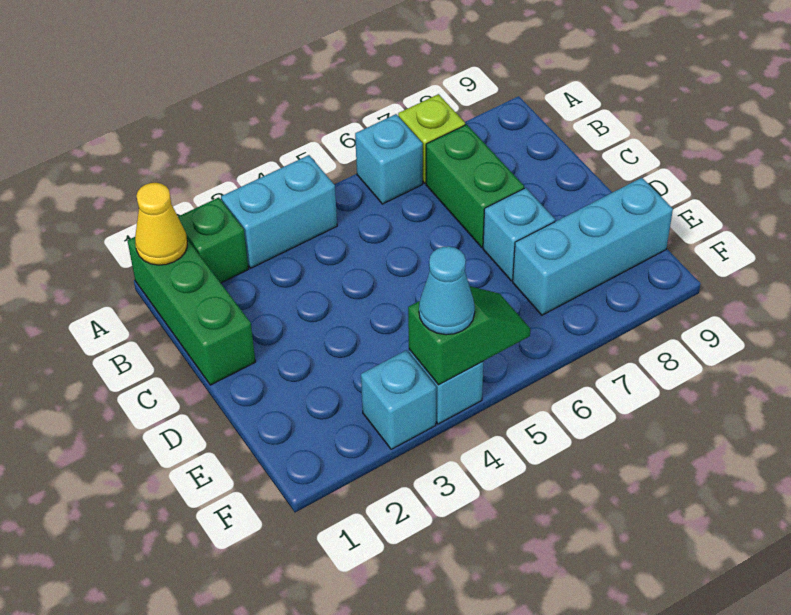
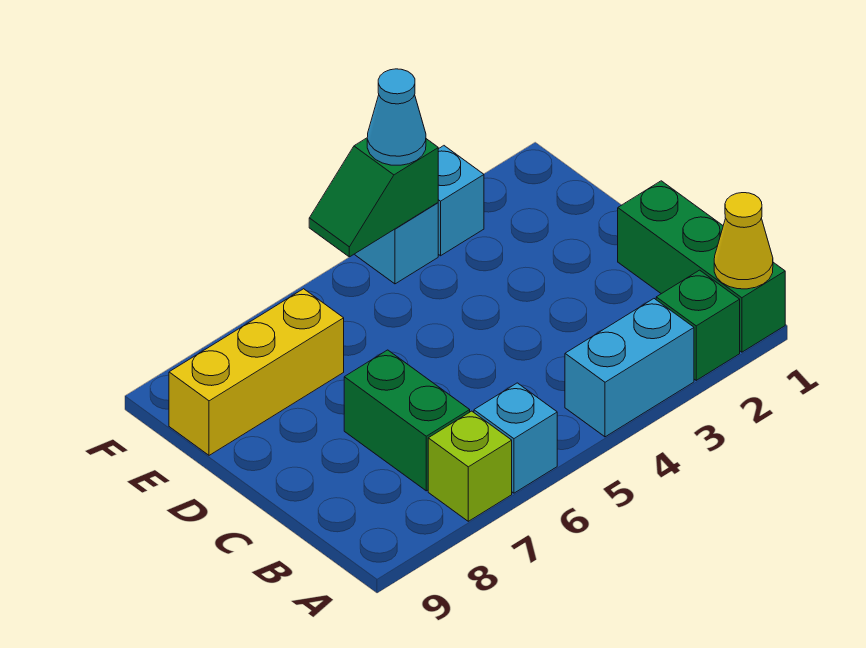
cyan 1x1 brick [483,188,555,281] -> none
cyan 1x3 brick [513,178,673,315] -> yellow 1x3 brick [169,289,344,455]

